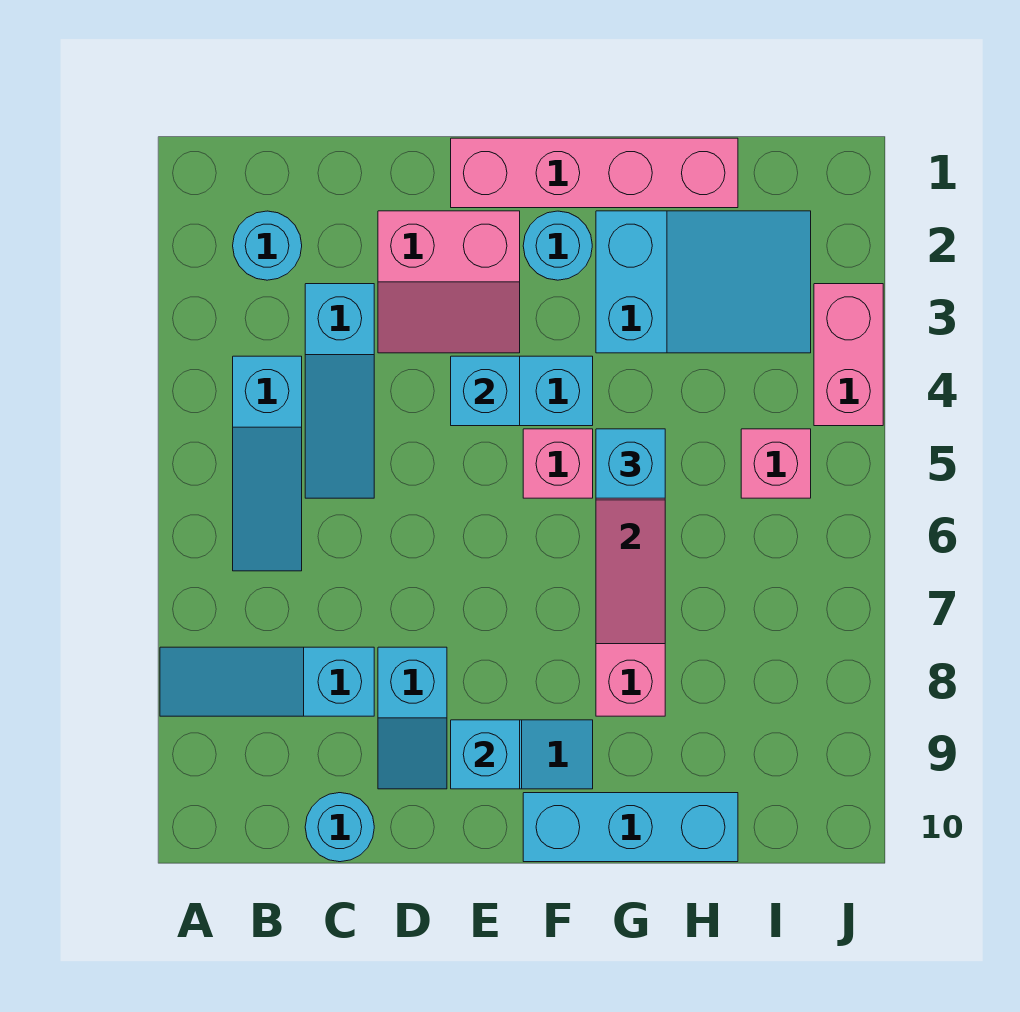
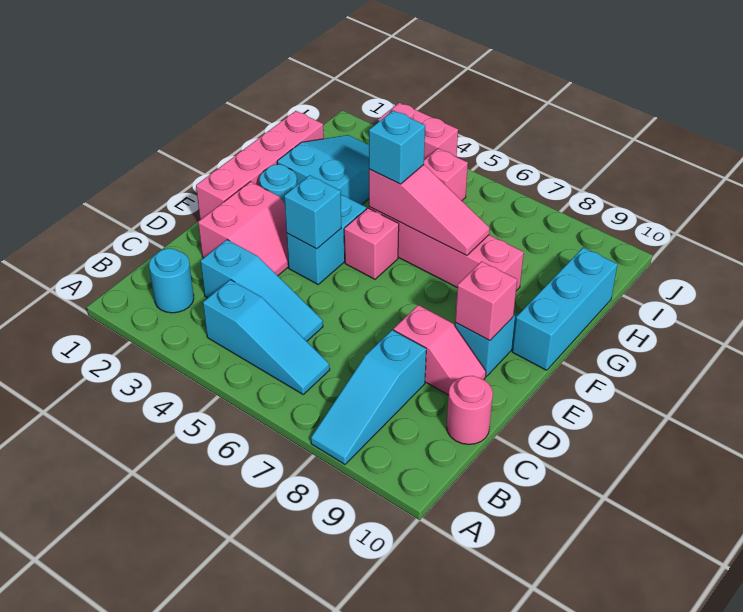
cyan 1x1 round brick [305,793,374,862] -> pink 1x1 round brick [447,376,493,444]
cyan 1x2 slope [378,647,447,789] -> pink 1x2 slope [393,305,486,395]
cyan 1x1 brick [451,720,520,789] -> pink 1x1 brick [455,261,517,340]

